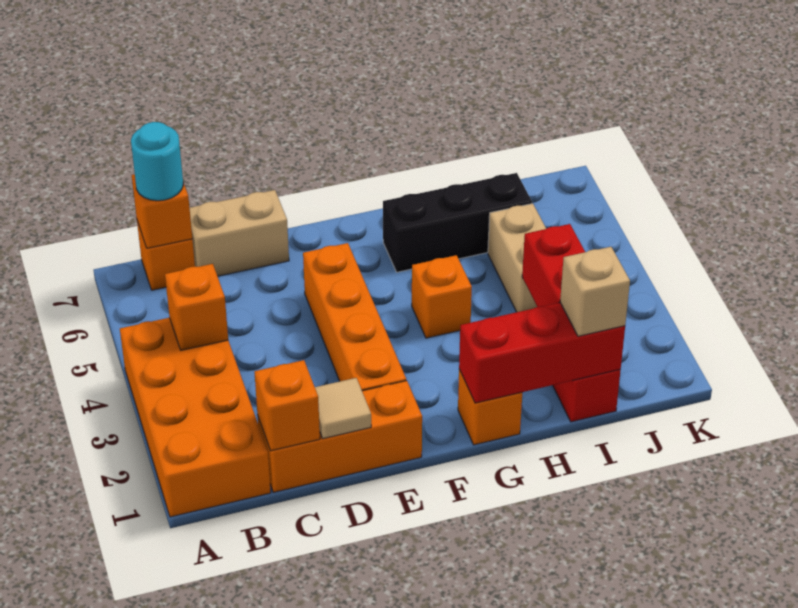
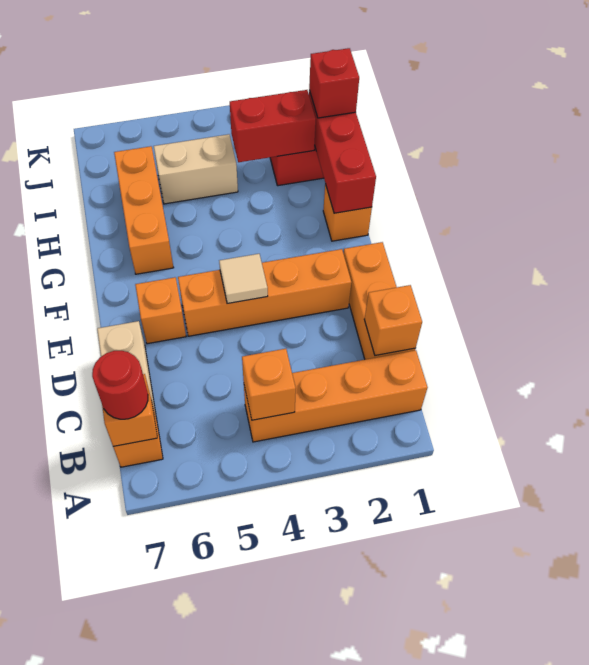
orange 2x4 brick [120,318,271,517] -> orange 1x4 brick [244,350,428,442]
cyan 1x1 round brick [131,122,183,201] -> red 1x1 round brick [92,351,148,419]
tan 1x1 tile [315,378,371,439] -> tan 1x1 tile moved to [219,254,268,304]
orange 1x1 brick [412,255,472,338] -> orange 1x1 brick moved to [135,277,186,344]
black 1x3 brick [383,173,532,272] -> orange 1x3 brick [114,146,174,274]
tan 1x1 brick [560,247,630,336] -> red 1x1 brick [309,48,359,118]

